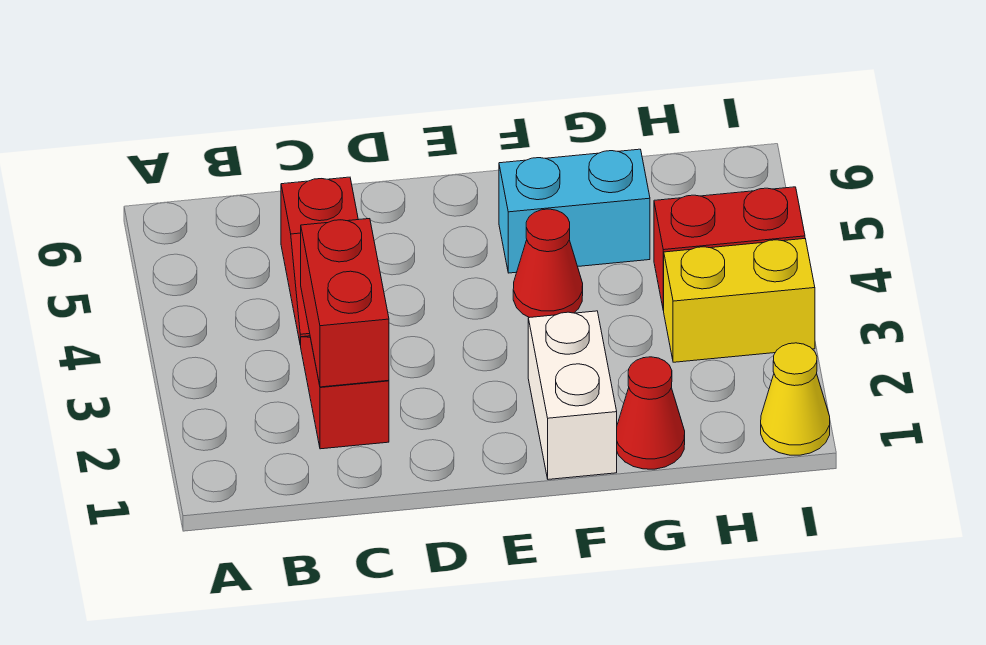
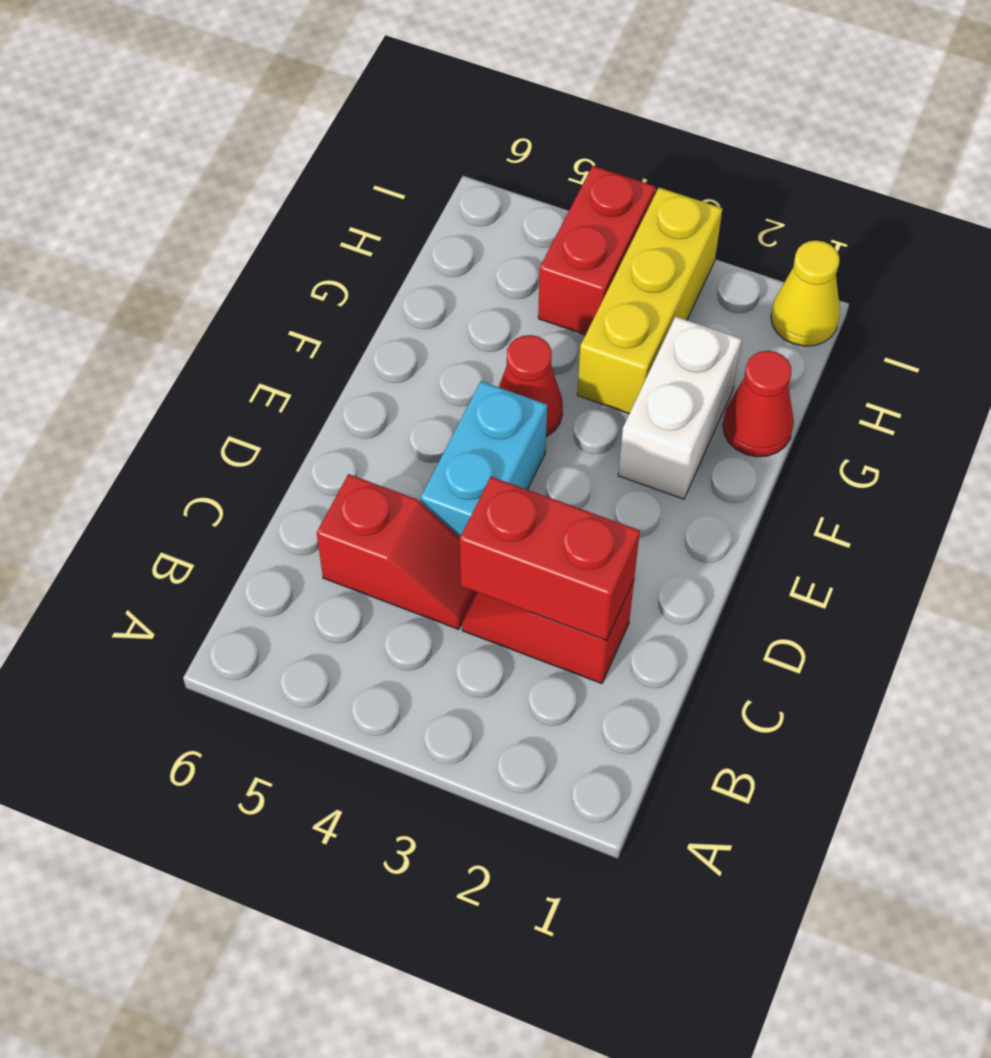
white 1x2 brick [528,311,617,479] -> white 1x2 brick turned to [618,316,742,499]
cyan 1x2 brick [499,149,650,273] -> cyan 1x2 brick moved to [421,381,547,537]
yellow 1x2 brick [664,239,815,362] -> yellow 1x3 brick [577,188,722,414]

